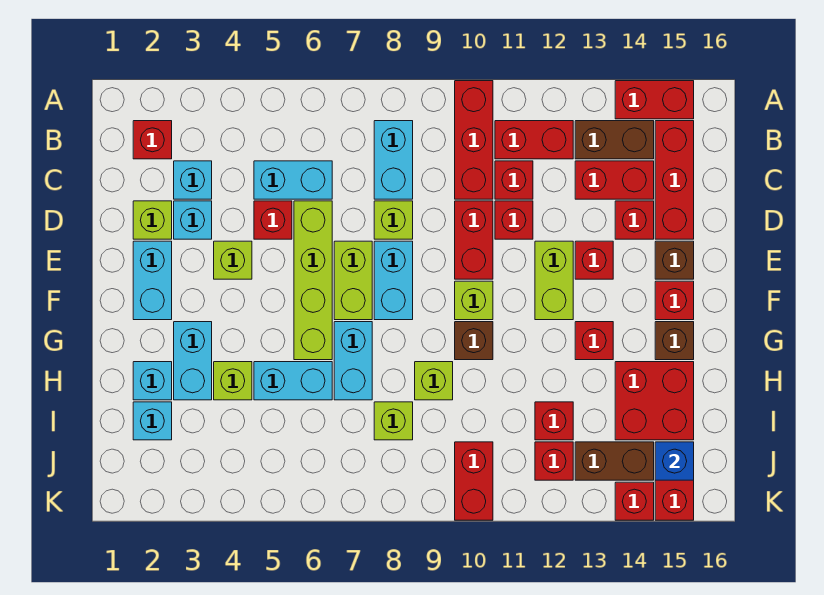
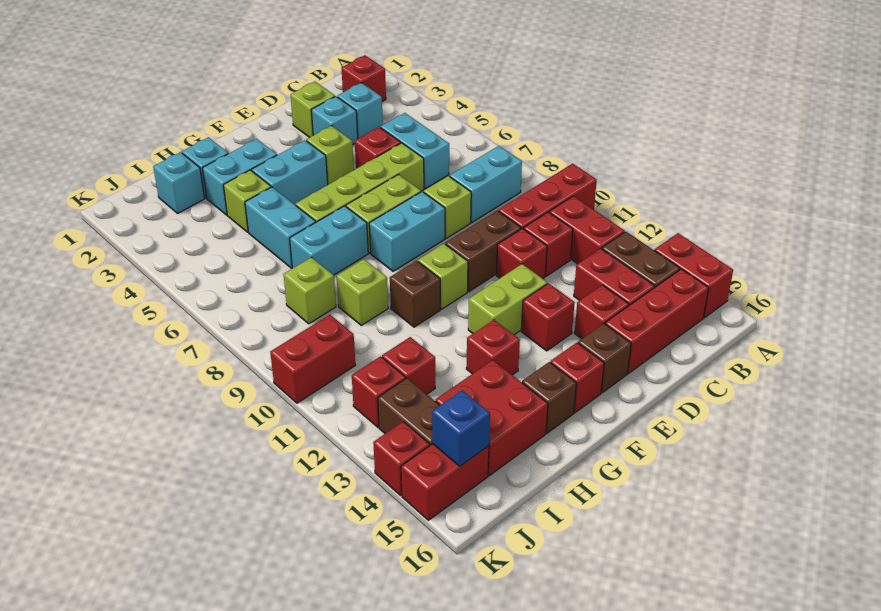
red 1x2 brick [455,201,493,279] -> brown 1x2 brick [445,211,521,292]
cyan 1x2 brick [133,241,172,320] -> cyan 1x2 brick moved to [252,140,328,205]

